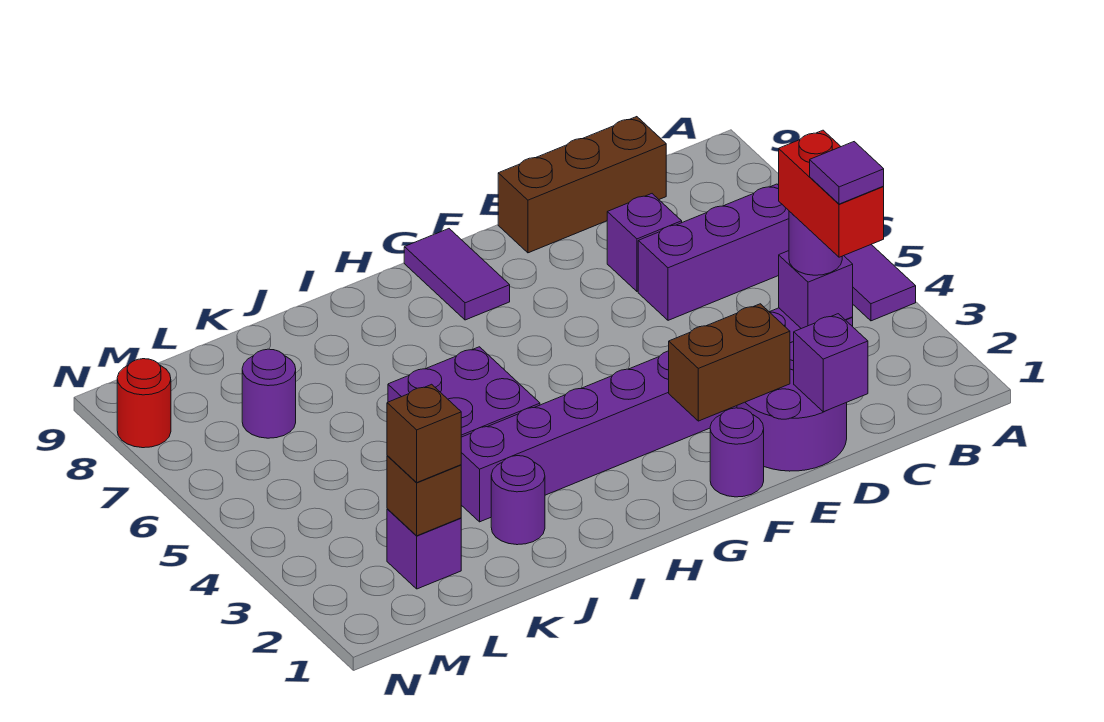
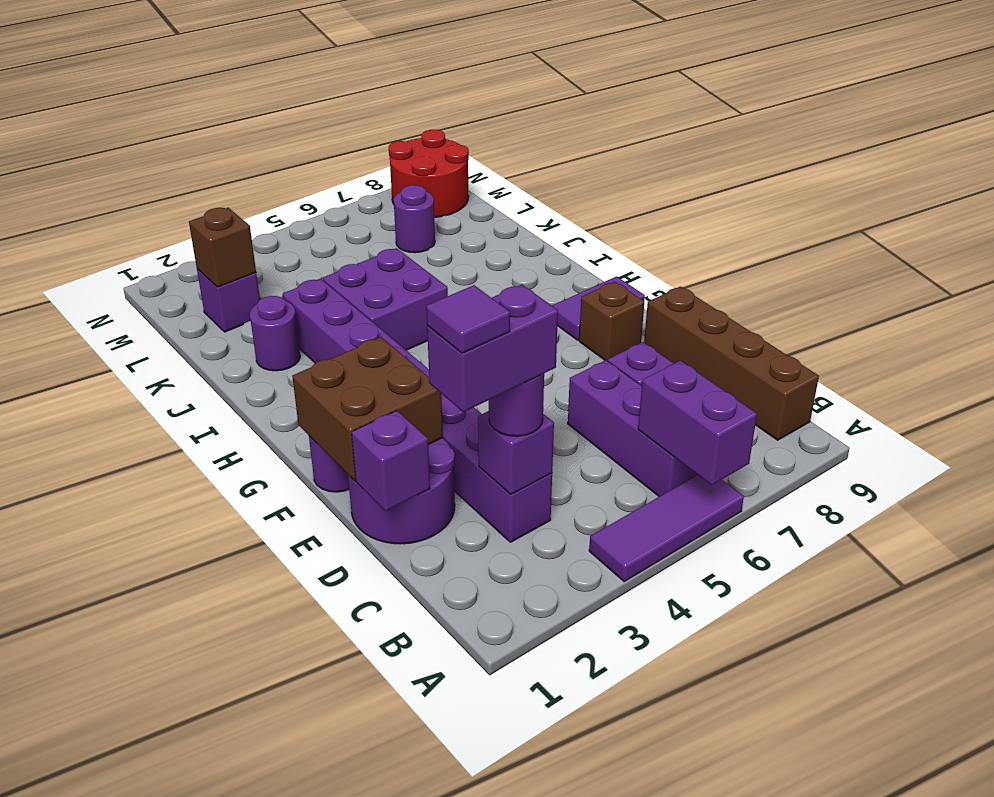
none -> purple 1x2 brick [638,361,757,485]
red 1x2 brick [779,130,884,257] -> purple 1x2 brick [427,285,558,412]
brown 1x3 brick [498,117,666,253] -> brown 1x4 brick [644,287,819,440]
brown 1x2 brick [669,304,790,421] -> brown 2x2 brick [292,337,443,481]
brown 1x1 brick [387,384,461,483] -> brown 1x1 brick moved to [579,282,644,361]
red 1x1 round brick [117,359,171,448] -> red 2x2 round brick [389,130,469,217]

